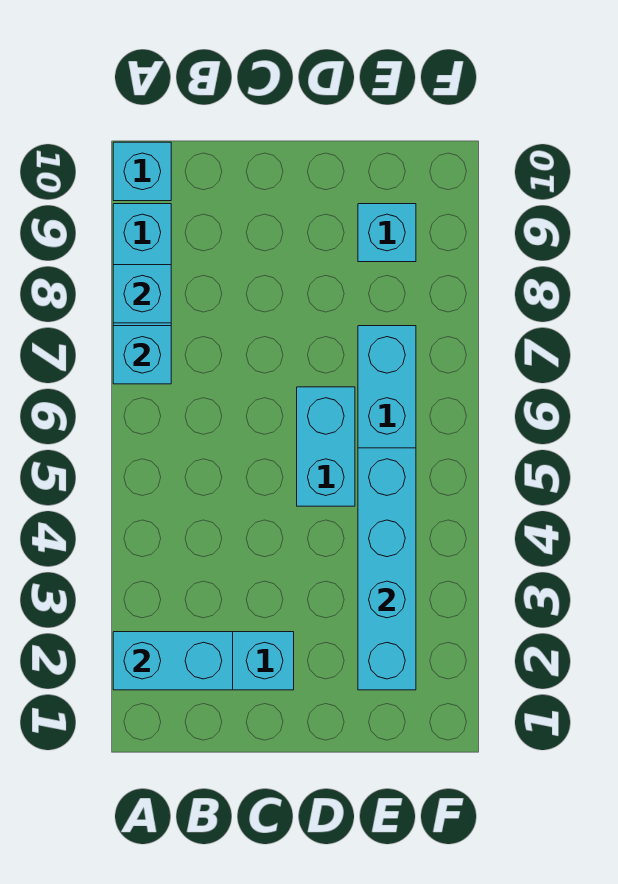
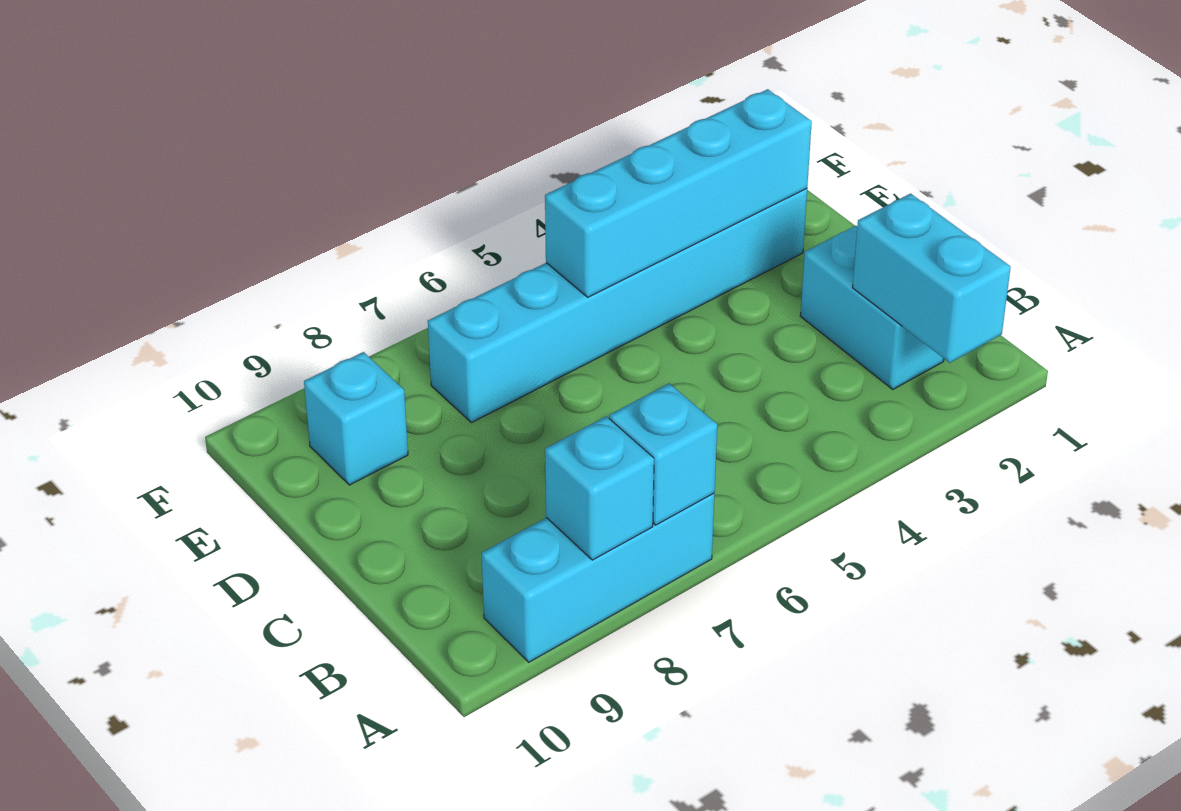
cyan 1x1 brick [113,142,171,201] -> none
cyan 1x2 brick [297,387,355,506] -> none

